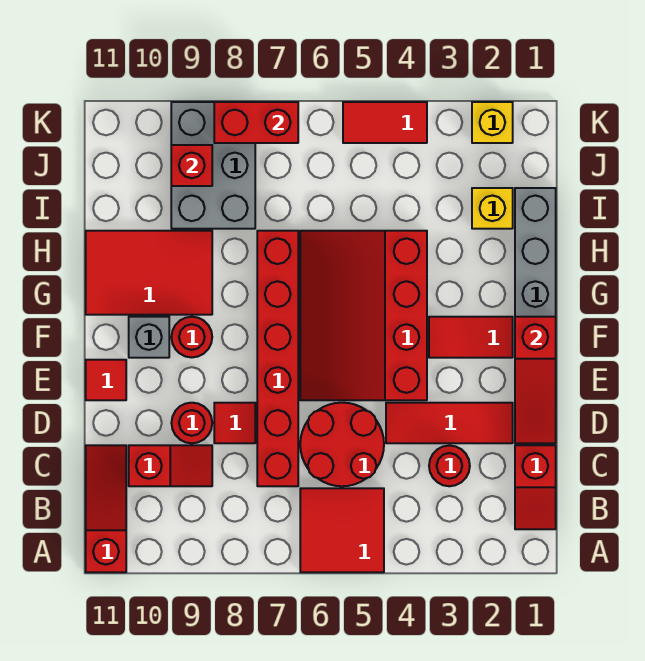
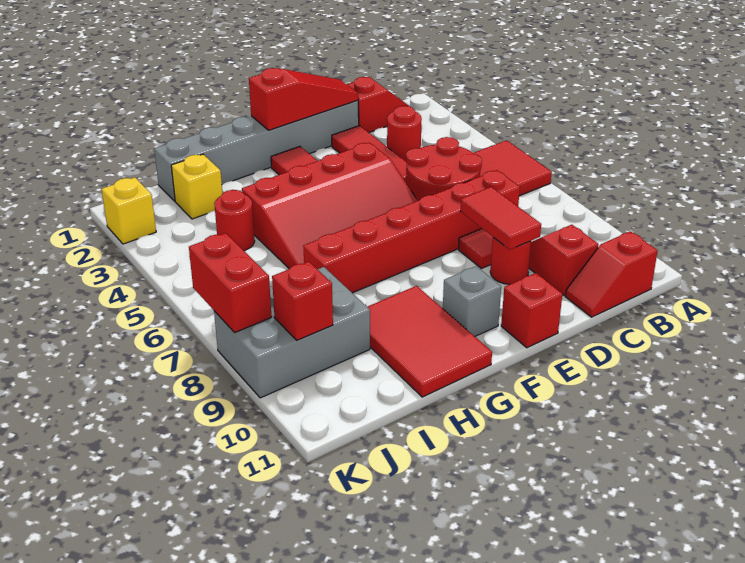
red 1x3 slope [86,445,126,572] -> red 1x2 slope [565,231,658,317]
red 1x1 tile [86,360,126,400] -> red 1x1 brick [501,273,562,348]
red 1x1 round brick [171,317,212,357] -> red 1x1 round brick moved to [214,190,255,251]
red 1x2 tile [343,102,427,143] -> red 1x2 tile moved to [461,187,541,250]

